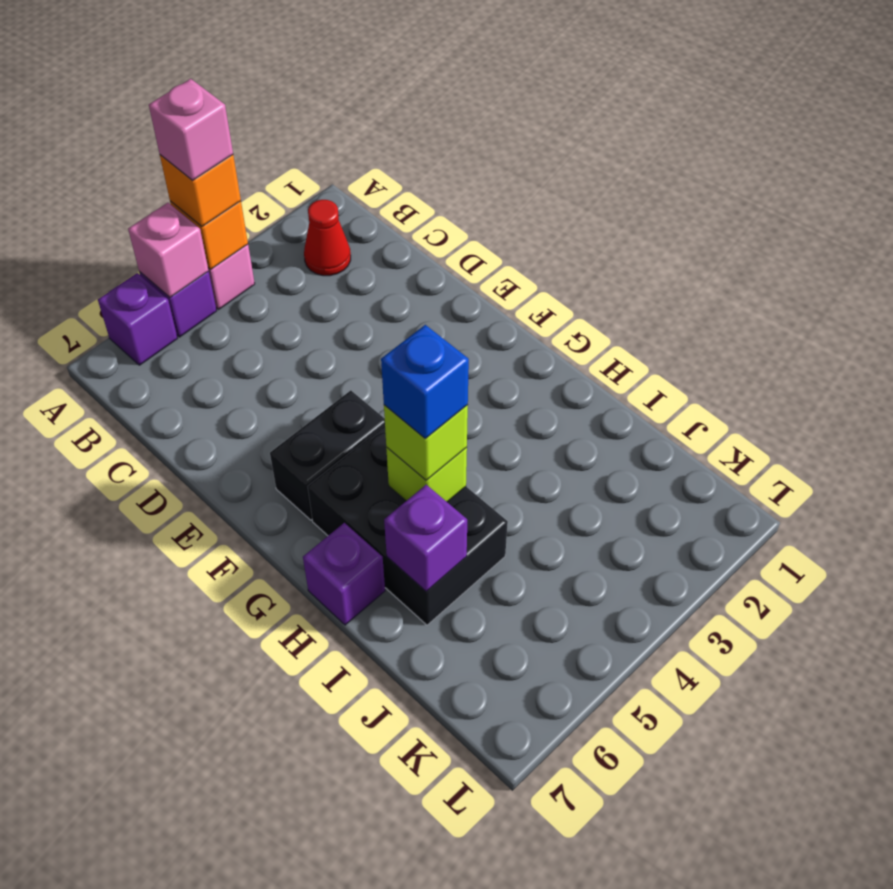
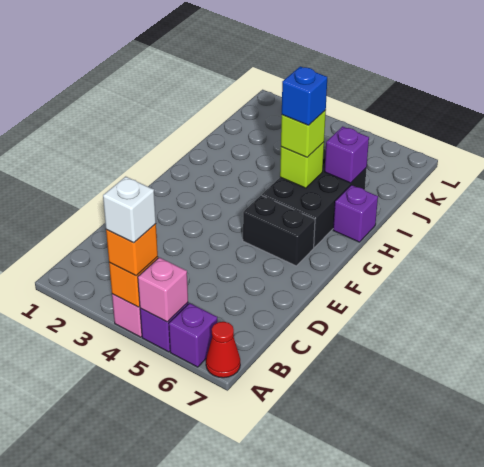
pink 1x1 brick [149,79,233,181] -> white 1x1 brick [103,177,156,243]
red 1x1 cone [304,200,351,276] -> red 1x1 cone moved to [206,322,240,378]

